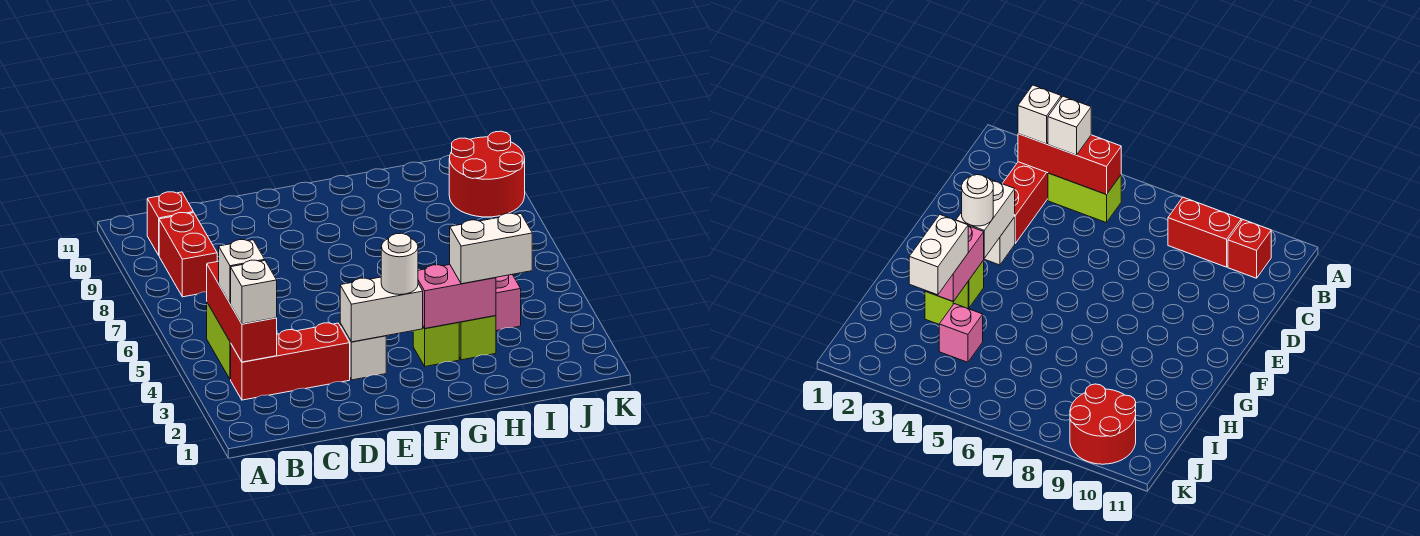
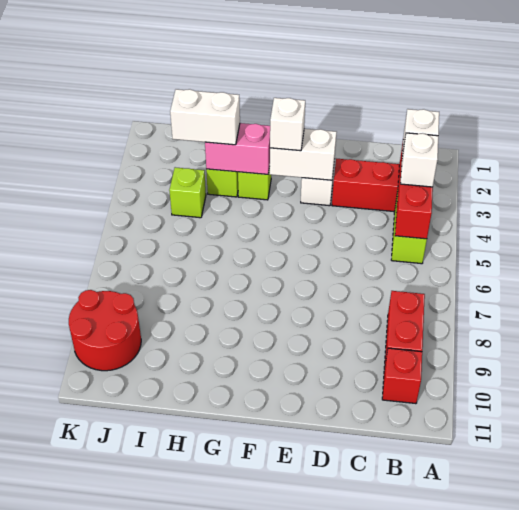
white 1x1 round brick [381,233,418,295] -> white 1x1 brick [270,98,305,151]
pink 1x1 brick [496,274,521,331] -> lime 1x1 brick [169,167,206,218]

